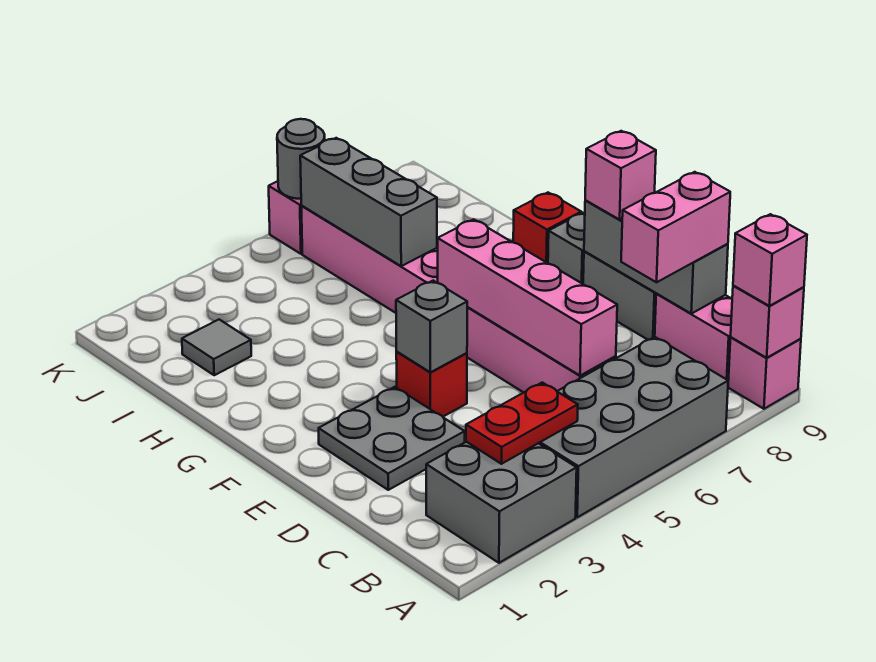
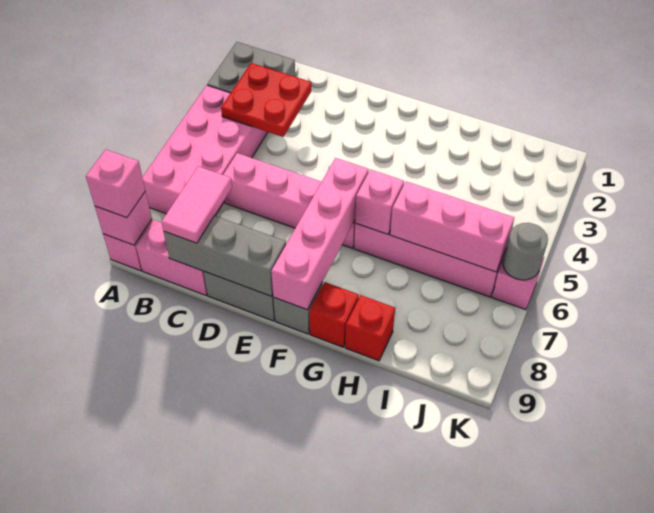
grey 2x4 brick [539,337,728,517] -> pink 2x4 brick [142,85,268,216]
red 1x2 plate [466,383,578,464] -> red 2x2 plate [221,63,311,137]
pink 1x4 brick [438,219,617,376] -> pink 1x4 brick turned to [271,158,369,310]
pink 1x2 brick [621,172,730,282] -> pink 1x2 tile [161,166,232,243]
grey 2x2 plate [319,387,465,490] -> none
red 1x1 brick [396,352,467,417] -> red 1x1 brick moved to [345,295,395,361]
grey 1x1 brick [396,281,467,372] -> none
pink 1x1 brick [585,131,656,220] -> pink 1x1 brick moved to [355,170,404,234]
grey 1x3 brick [300,138,437,266] -> pink 1x3 brick [390,181,514,272]
grey 1x1 tile [182,320,251,375] -> none

